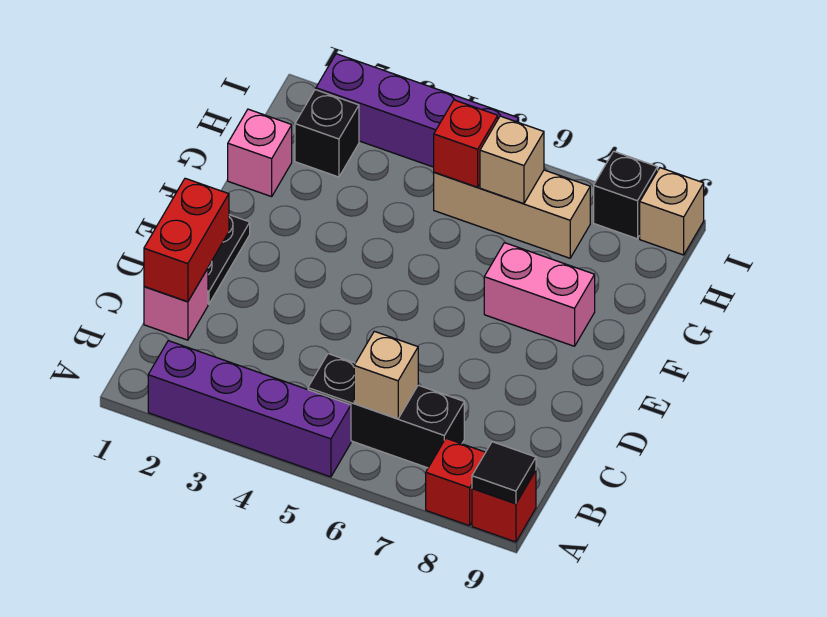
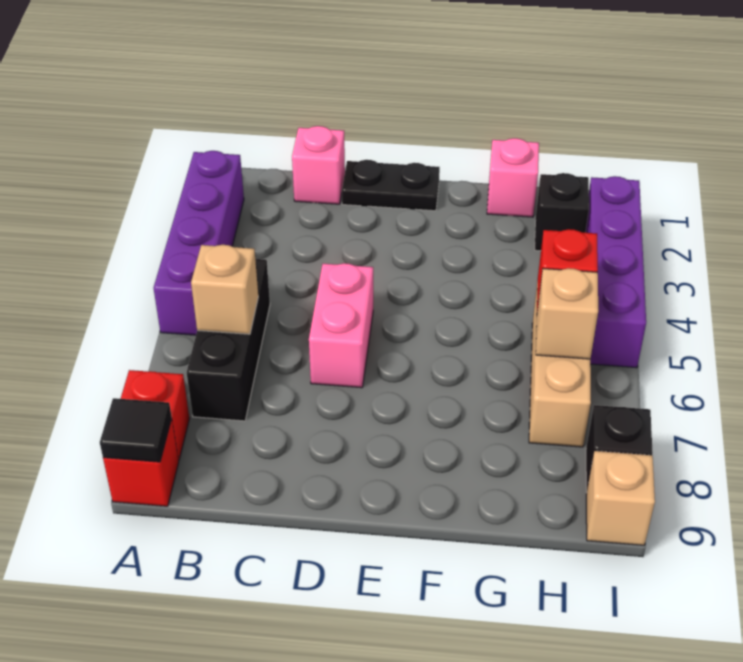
red 1x2 brick [144,178,229,302] -> none
pink 1x2 brick [484,243,595,346] -> pink 1x2 brick moved to [309,263,373,388]

